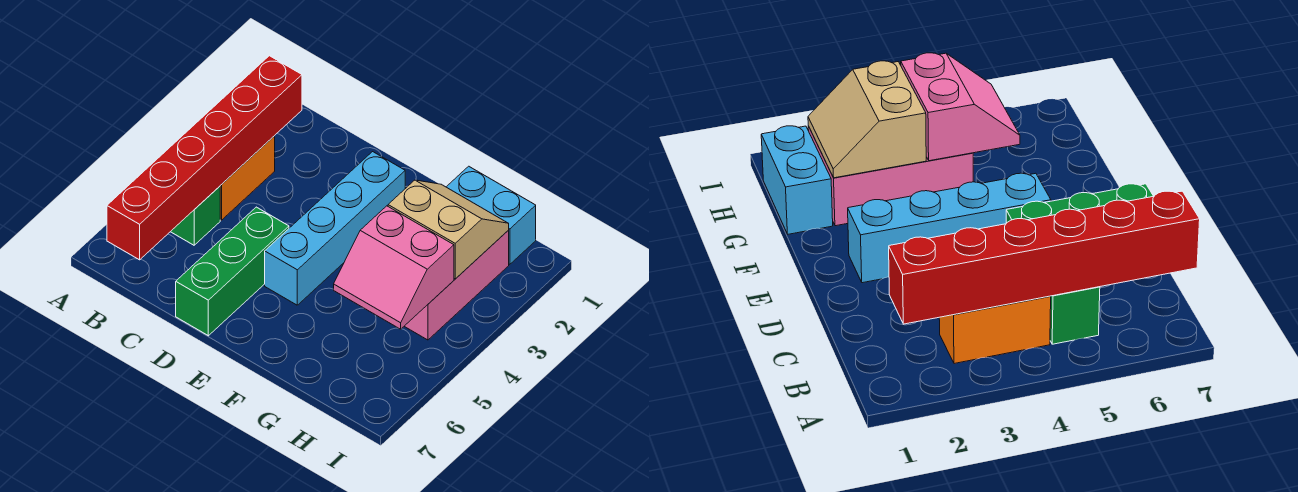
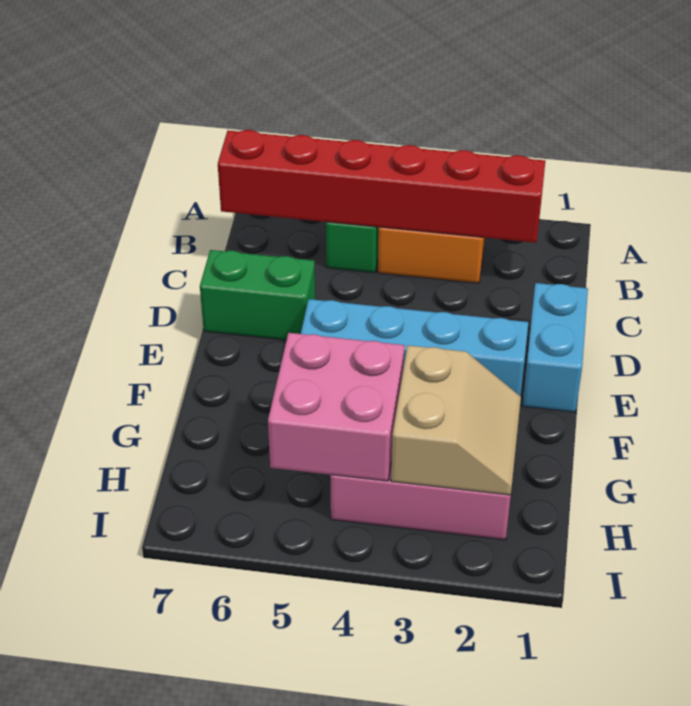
green 1x3 brick [176,207,289,336] -> green 1x2 brick [200,250,315,340]
cyan 1x2 brick [447,166,536,264] -> cyan 1x2 brick moved to [522,283,588,412]
pink 2x2 slope [334,206,454,329] -> pink 2x2 brick [268,333,405,481]

